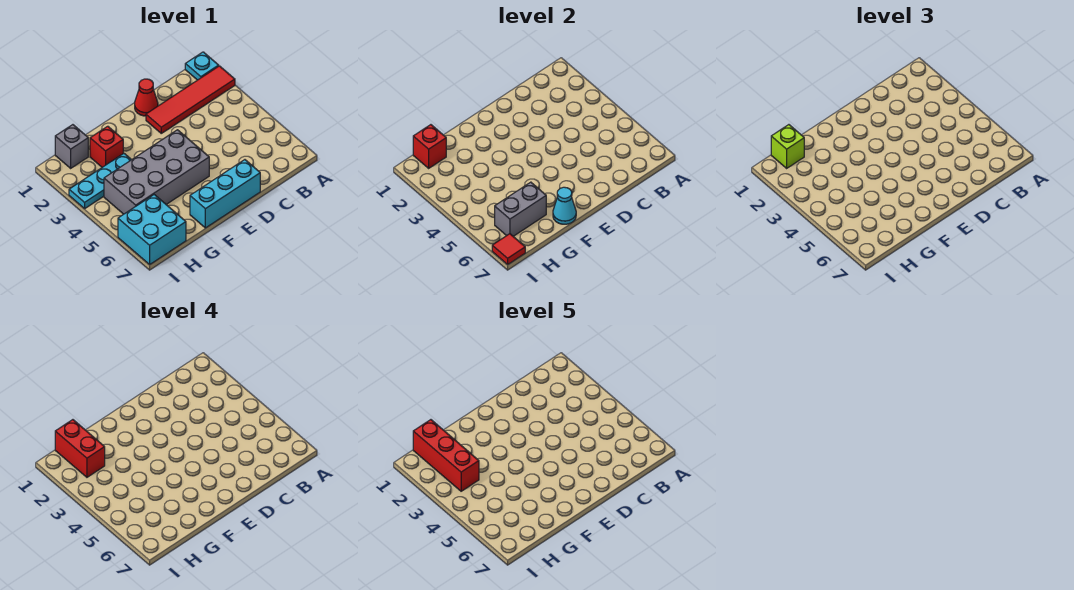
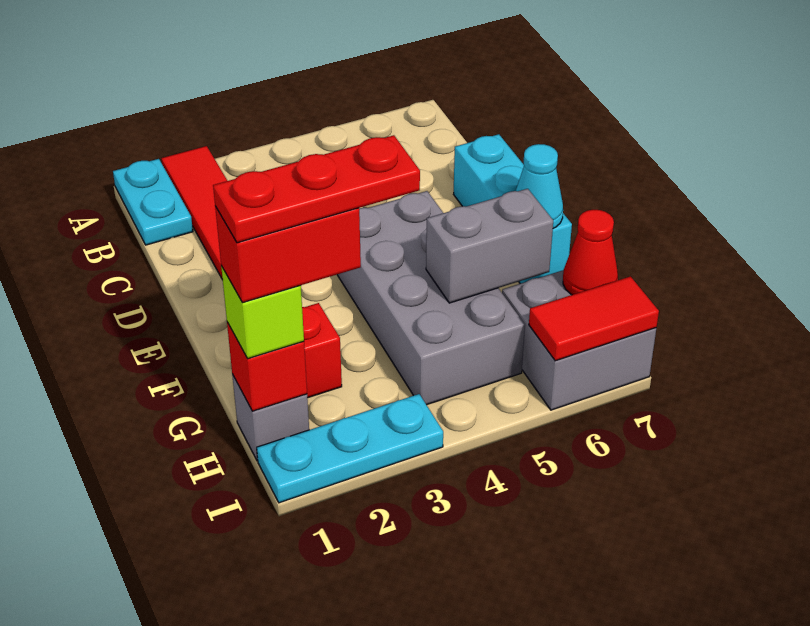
cyan 1x1 plate [185,52,219,80] -> cyan 1x2 plate [113,159,193,245]
red 1x1 cone [135,79,158,116] -> red 1x1 cone moved to [563,210,618,295]
cyan 1x3 plate [69,153,131,208] -> cyan 1x3 plate turned to [257,394,443,503]
grey 1x2 brick [495,182,546,236] -> grey 1x2 brick turned to [426,189,553,303]
red 1x3 brick [413,420,479,491] -> red 1x3 plate [213,135,420,243]
cyan 2x2 brick [118,195,186,264] -> grey 2x2 brick [502,270,656,410]
red 1x1 tile [492,234,525,264] -> red 1x2 tile [529,276,659,361]

